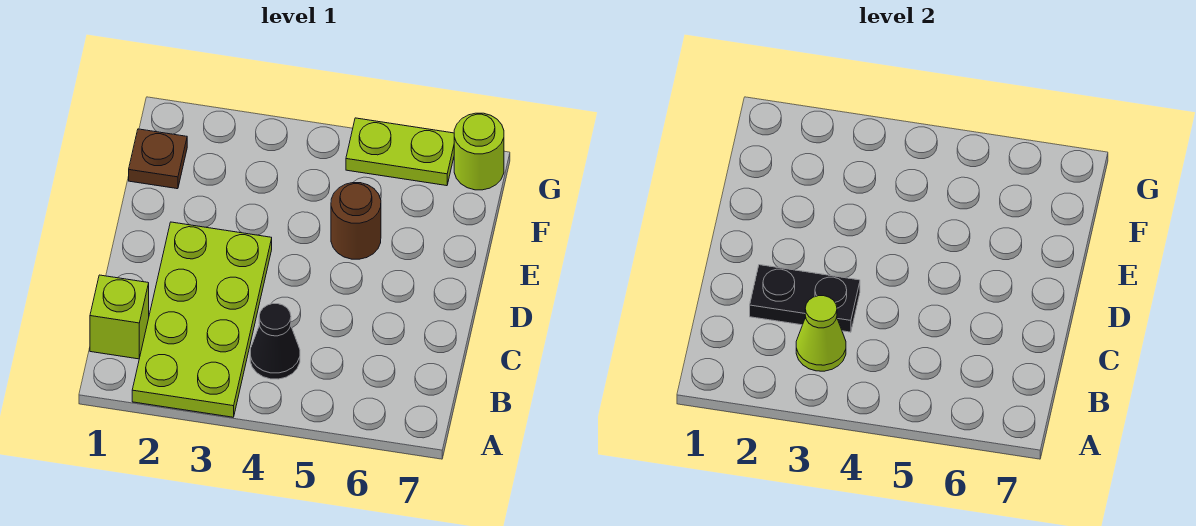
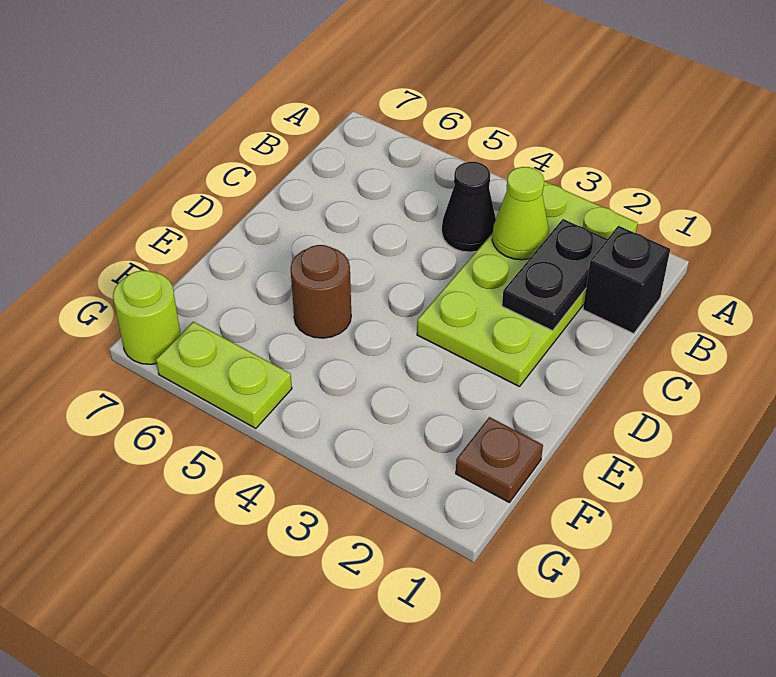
lime 1x1 brick [90,275,149,359] -> black 1x1 brick [583,226,670,334]
black 1x2 plate [750,265,860,332] -> black 1x2 plate turned to [502,219,607,331]

